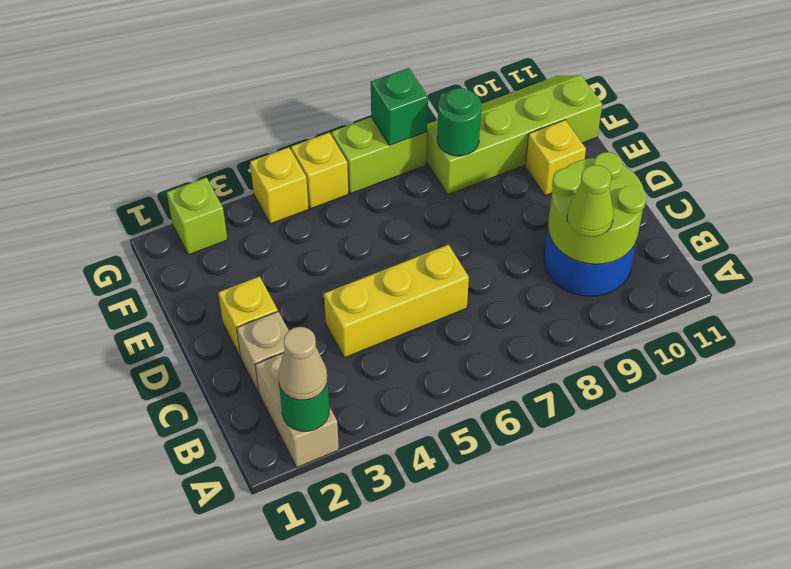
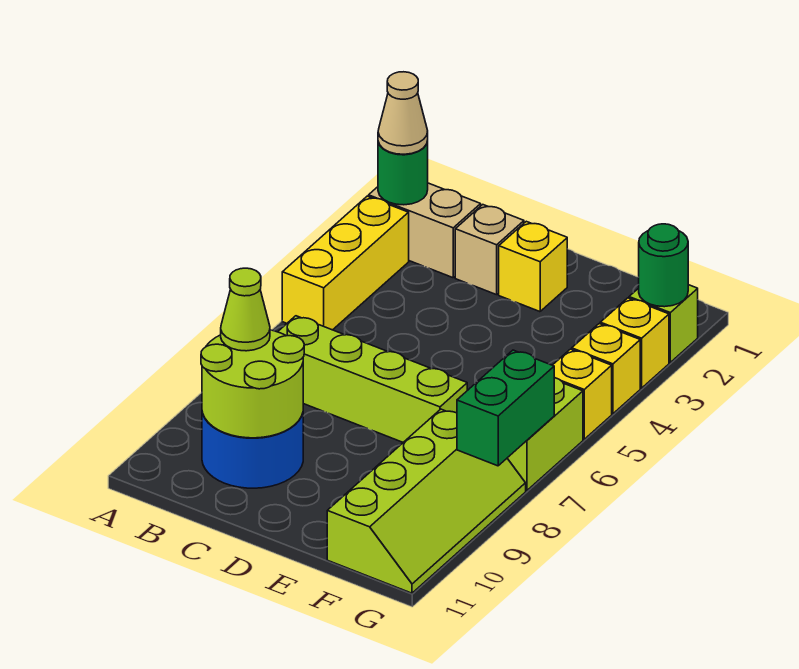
none -> lime 1x4 brick [278,316,467,442]
yellow 1x3 brick [324,245,469,358] -> yellow 1x3 brick moved to [282,196,409,330]
yellow 1x1 brick [525,120,586,196] -> yellow 1x1 brick moved to [600,298,669,388]
green 1x1 round brick [437,88,481,156] -> green 1x1 round brick moved to [639,224,688,307]
green 1x1 brick [371,68,428,145] -> green 1x2 brick [457,350,554,466]

